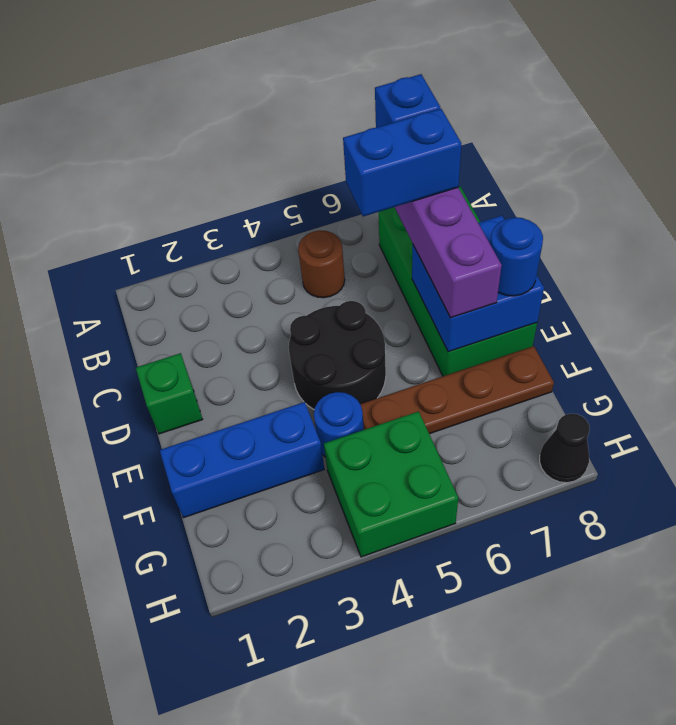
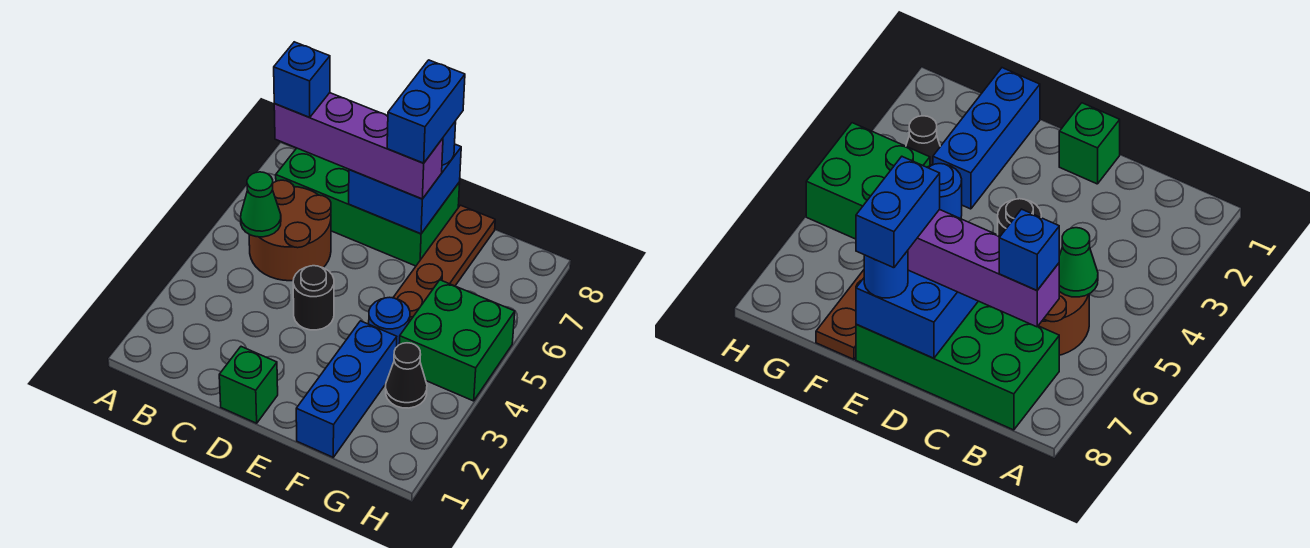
brown 1x1 round brick [298,231,345,298] -> brown 2x2 round brick [249,180,331,281]
none -> green 1x1 cone [241,172,281,237]
blue 1x2 brick [343,109,461,217] -> blue 1x2 brick moved to [387,60,465,163]
black 2x2 round brick [289,301,386,409] -> black 1x1 round brick [293,266,334,330]
black 1x1 cone [540,414,590,483] -> black 1x1 cone moved to [386,343,427,408]

